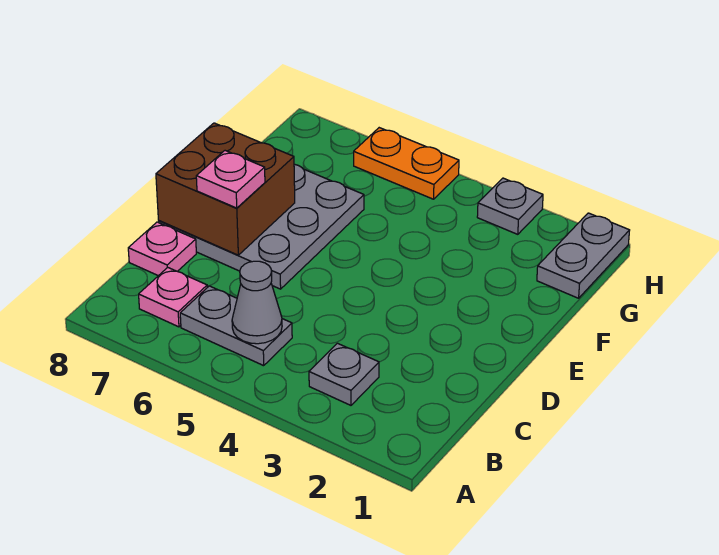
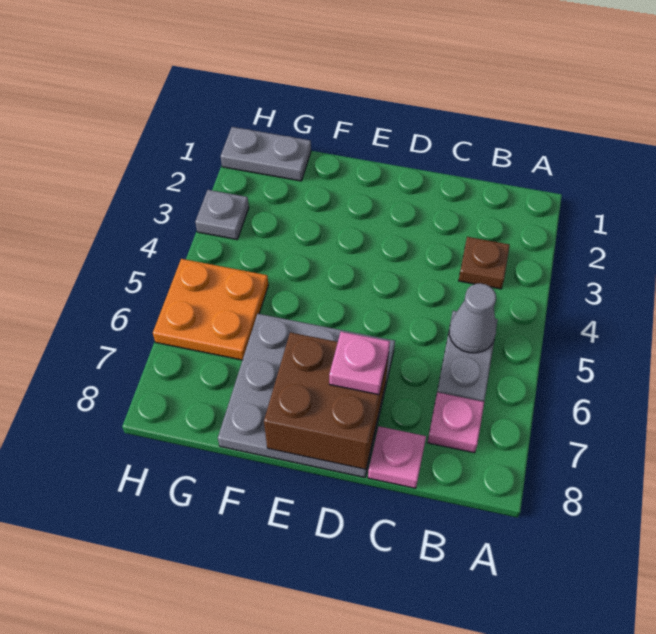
grey 1x1 plate [309,343,379,405] -> brown 1x1 plate [459,237,510,289]
orange 1x2 plate [354,128,459,199] -> orange 2x2 plate [153,259,268,360]

